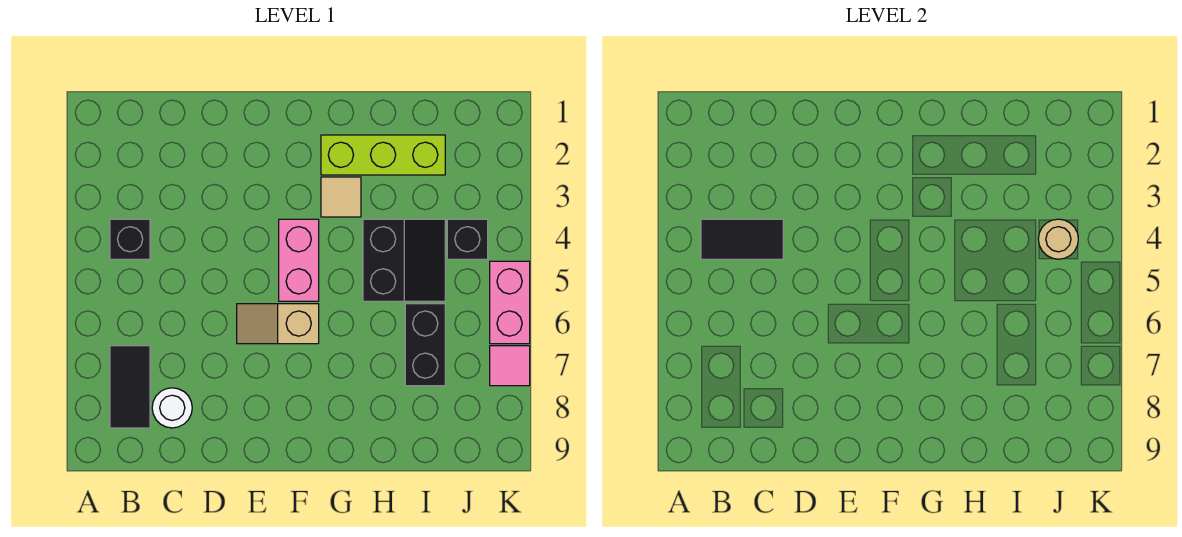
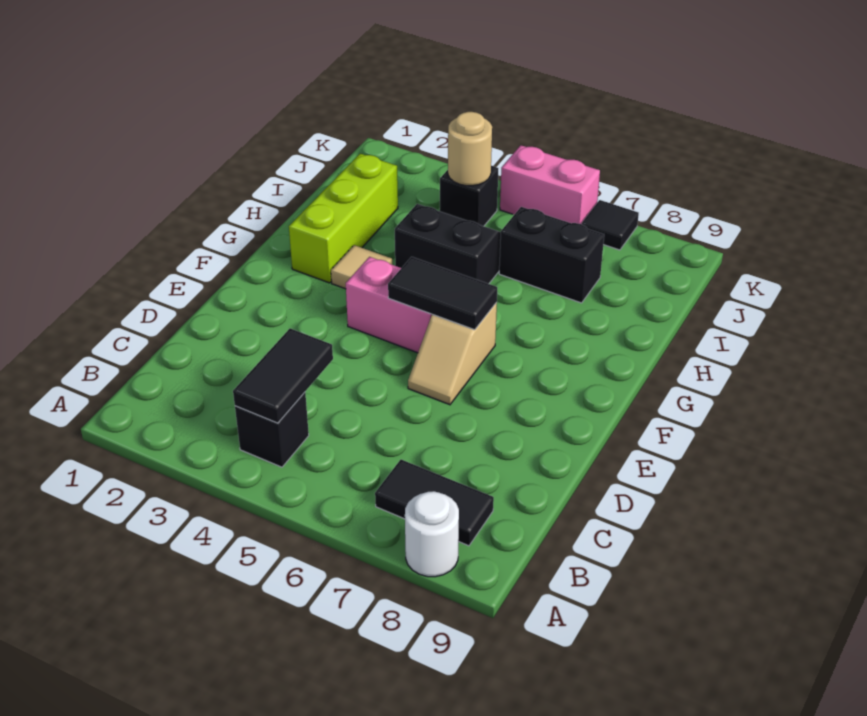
white 1x1 round brick [152,388,192,428] -> white 1x1 round brick moved to [405,491,459,577]
none -> black 1x2 tile [388,257,497,330]
pink 1x1 tile [490,346,530,386] -> black 1x1 tile [582,200,639,250]

